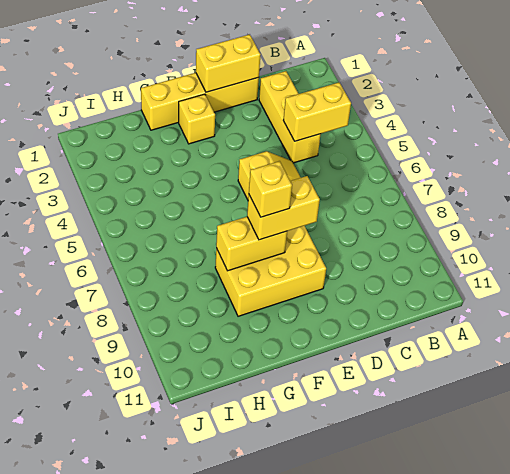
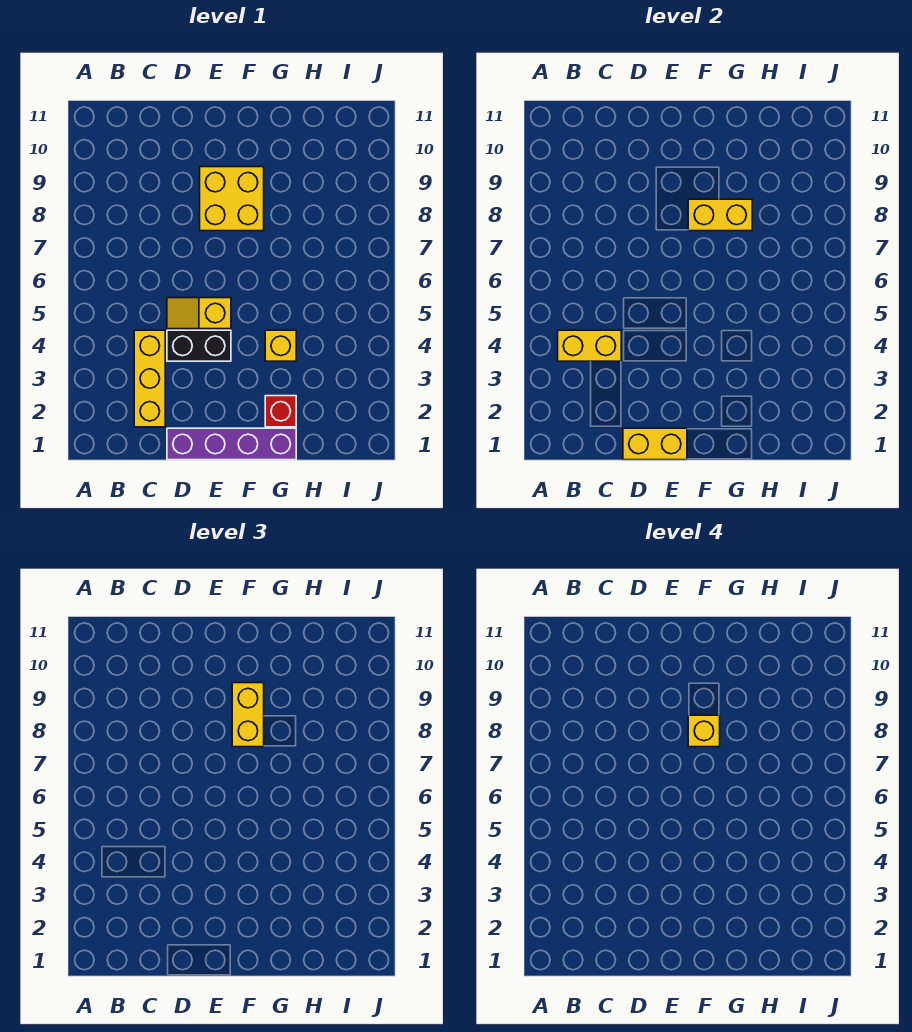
yellow 1x4 brick [141,73,259,130] -> purple 1x4 brick [167,428,296,460]
none -> black 1x2 brick [167,330,231,361]
yellow 2x3 brick [215,226,326,316] -> yellow 2x2 brick [200,167,264,231]
yellow 1x2 brick [247,176,320,240] -> yellow 1x2 brick turned to [232,683,264,747]
yellow 1x1 brick [179,94,215,144] -> yellow 1x1 brick moved to [265,330,296,361]
none -> red 1x1 brick [265,396,296,427]

